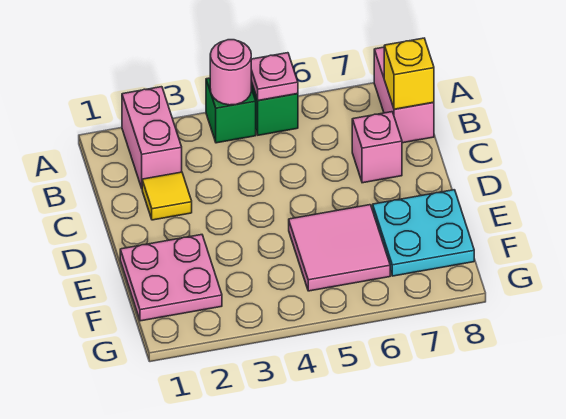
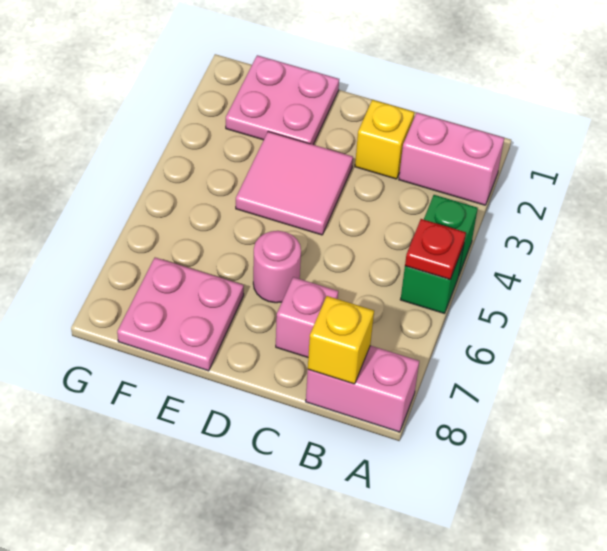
pink 1x1 round brick [210,40,251,105] -> pink 1x1 round brick moved to [253,231,301,303]
pink 1x1 plate [251,53,298,100] -> red 1x1 plate [405,219,466,280]
yellow 1x1 tile [142,172,192,220] -> yellow 1x1 brick [355,100,414,179]
pink 2x2 tile [289,205,390,291] -> pink 2x2 tile moved to [236,132,353,235]
cyan 2x2 plate [373,190,474,276] -> pink 2x2 plate [117,258,244,371]

